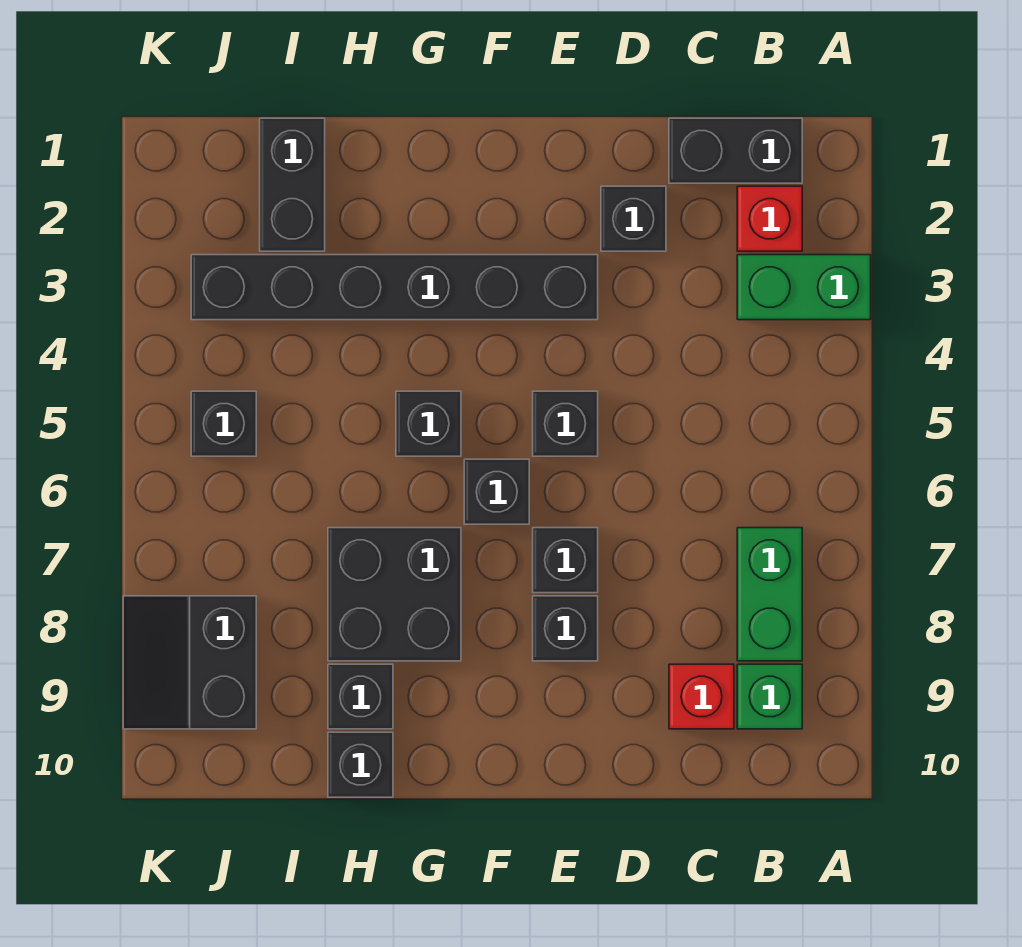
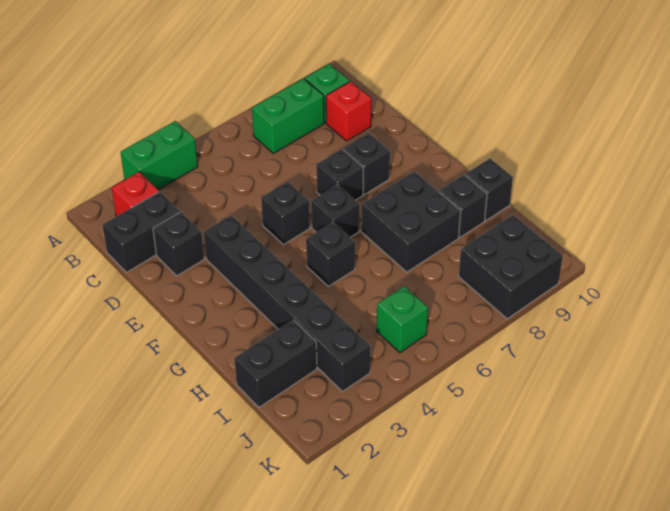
green 1x2 brick [737,255,871,320] -> green 1x2 brick turned to [121,121,198,190]
black 1x2 brick [669,118,802,183] -> black 1x2 brick turned to [102,192,180,272]
black 1x1 brick [191,391,256,456] -> green 1x1 brick [377,286,428,353]
black 2x2 slope [123,596,256,729] -> black 2x2 brick [459,215,563,319]

